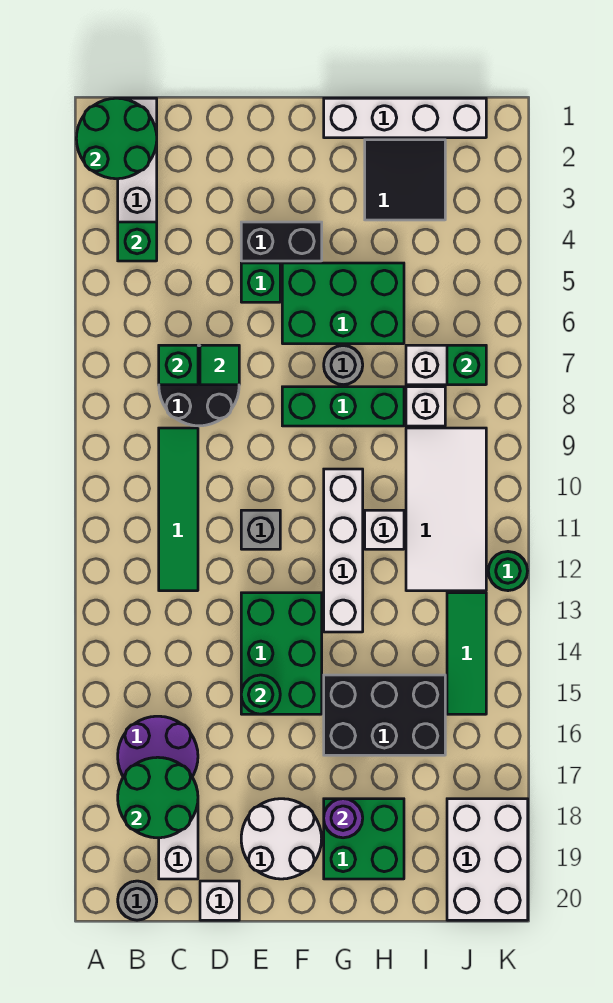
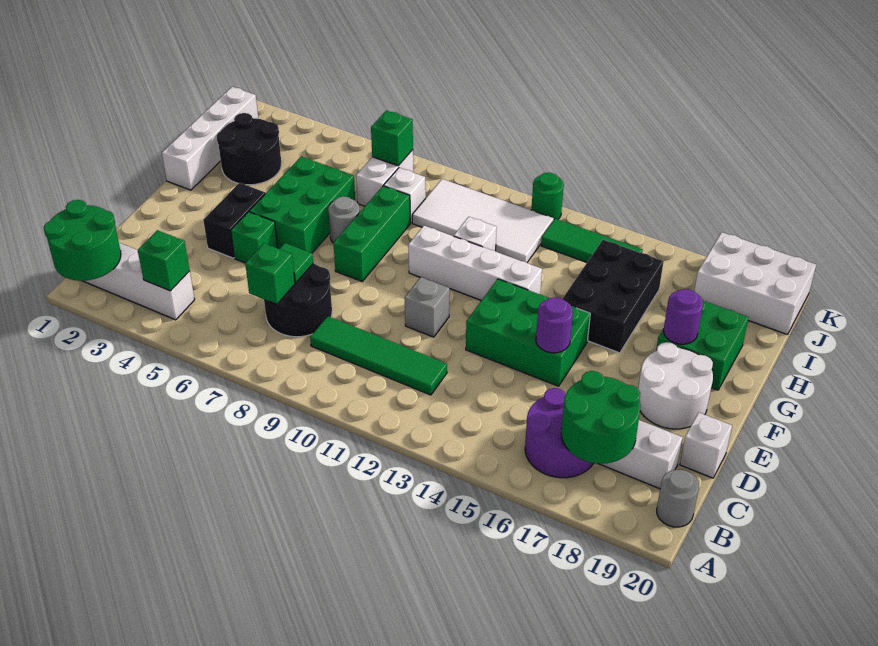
green 1x1 round brick [241,675,280,714] -> purple 1x1 round brick [536,297,573,353]
black 2x2 tile [365,140,445,220] -> black 2x2 round brick [217,113,281,185]

